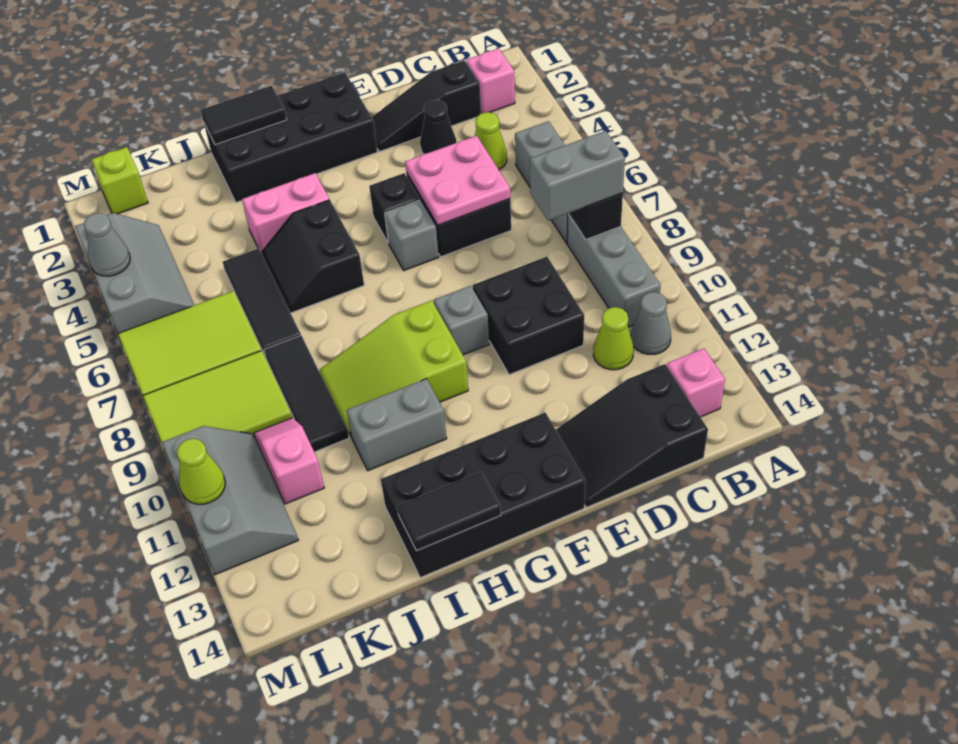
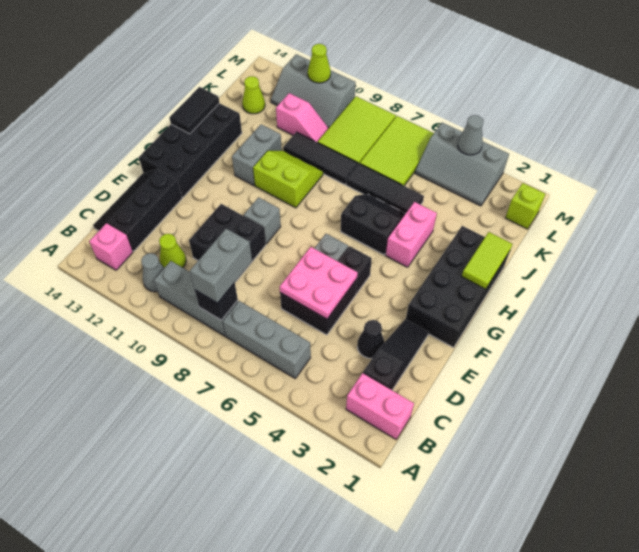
pink 1x1 brick [466,48,515,113] -> pink 1x2 brick [346,373,414,439]
lime 1x1 cone [475,112,507,169] -> lime 1x1 cone moved to [242,76,265,114]
black 2x3 slope [556,364,708,507] -> black 2x3 slope turned to [93,169,182,251]
lime 2x3 slope [320,300,468,437] -> lime 2x2 slope [253,151,323,208]
black 1x2 tile [201,86,287,145] -> lime 1x2 tile [462,232,512,289]

